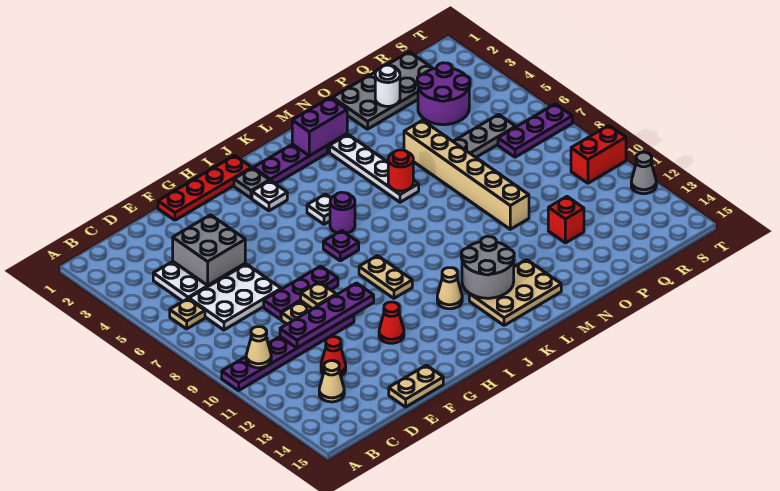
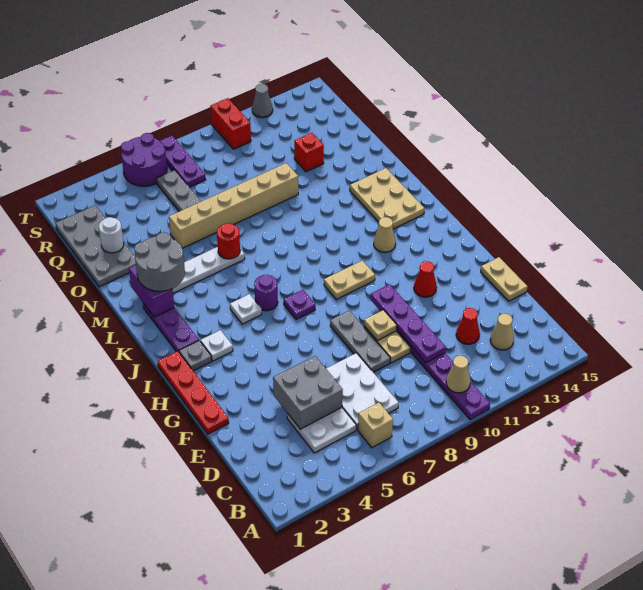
tan 1x1 plate [170,299,205,329] -> tan 1x1 brick [358,403,393,448]
purple 1x3 plate [264,266,338,319] -> grey 1x3 plate [330,311,390,372]
grey 2x2 round brick [461,236,514,298] -> grey 2x2 round brick moved to [134,232,185,291]
purple 2x2 round brick [417,63,470,125] -> purple 2x2 round brick moved to [121,133,167,186]

